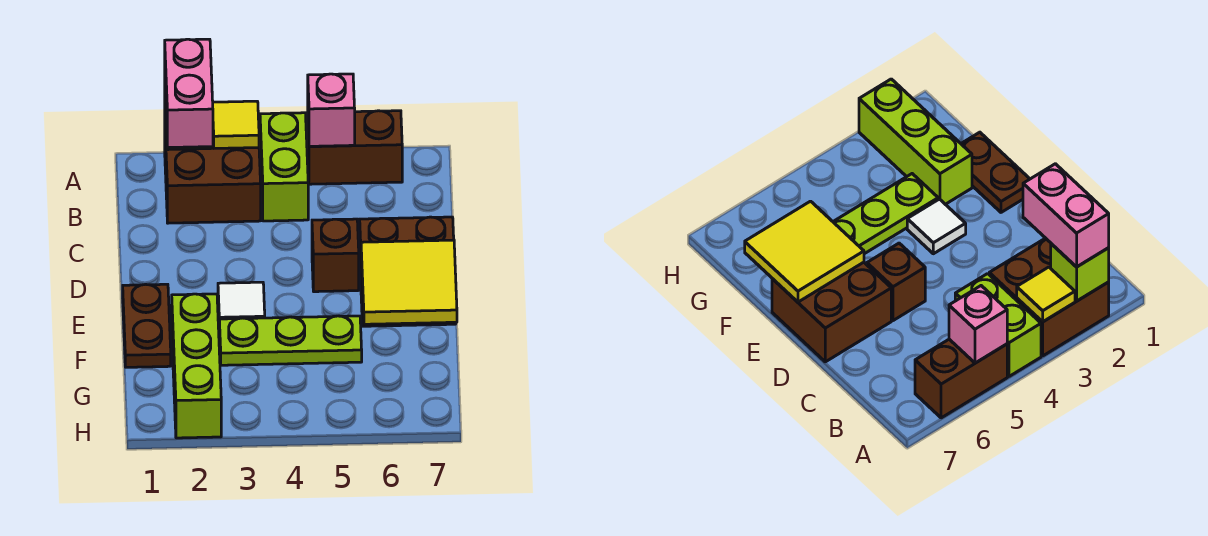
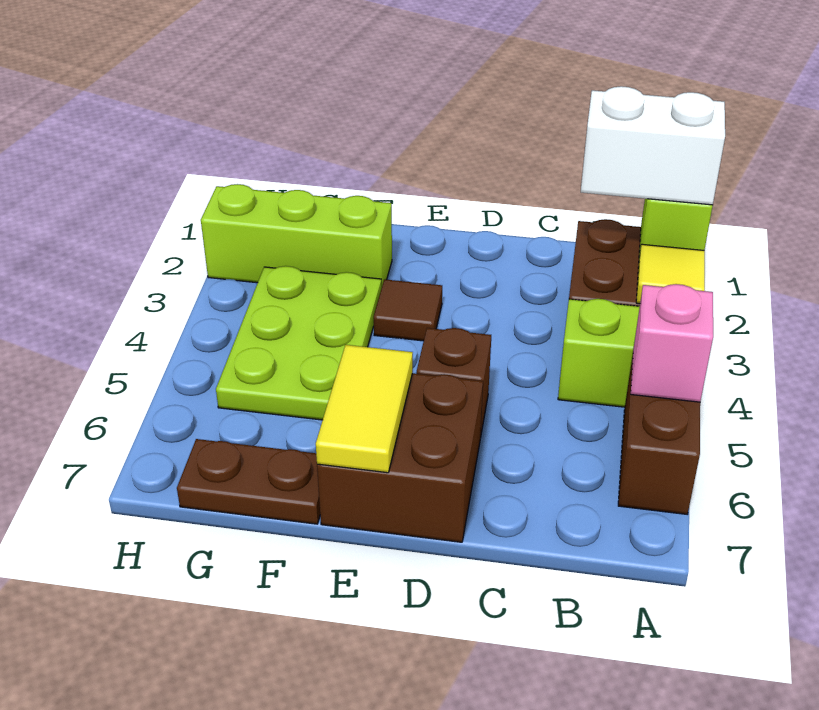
pink 1x2 brick [165,39,213,148] -> white 1x2 brick [581,86,725,205]
brown 1x2 plate [123,284,171,367] -> brown 1x2 plate moved to [177,439,320,524]
white 1x1 tile [218,282,265,319] -> brown 1x1 tile [374,279,442,341]
yellow 2x2 tile [361,240,457,324] -> yellow 1x2 tile [316,345,413,473]
lime 1x3 plate [219,316,362,365] -> lime 2x3 plate [216,266,381,420]

